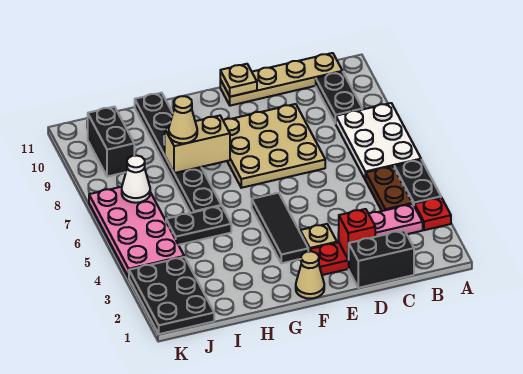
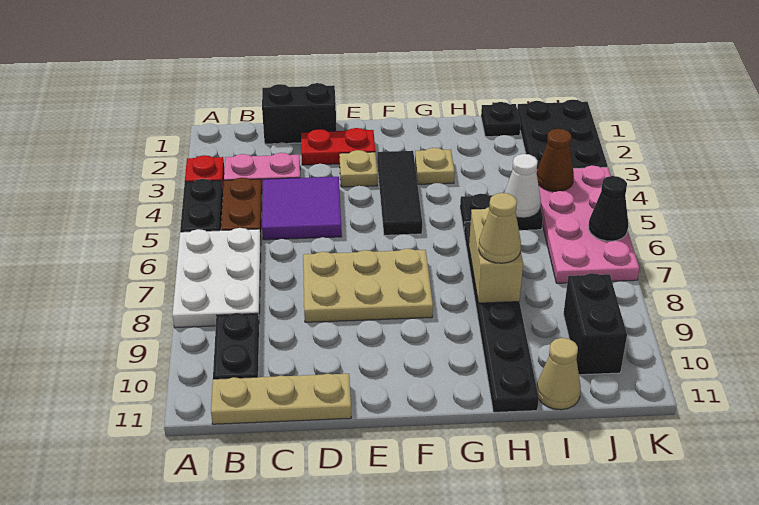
tan 1x4 plate [220,53,342,106] -> tan 1x3 plate [211,374,351,424]
none -> purple 2x2 tile [262,177,342,240]
red 1x1 brick [338,209,375,260] -> none
tan 3x3 plate [223,104,325,188] -> tan 2x3 plate [303,249,433,322]
tan 1x1 plate [220,64,257,97] -> tan 1x1 plate moved to [415,148,455,184]
tan 1x1 cone [296,251,324,299] -> tan 1x1 cone moved to [537,338,581,410]
tan 1x2 brick [165,116,230,173] -> tan 1x2 brick turned to [469,207,523,303]
none -> black 1x1 plate [481,102,521,137]
none -> brown 1x1 cone [537,129,574,192]
white 1x1 cone [122,156,150,203] -> white 1x1 cone moved to [505,154,541,218]
none -> black 1x1 cone [589,176,628,241]

